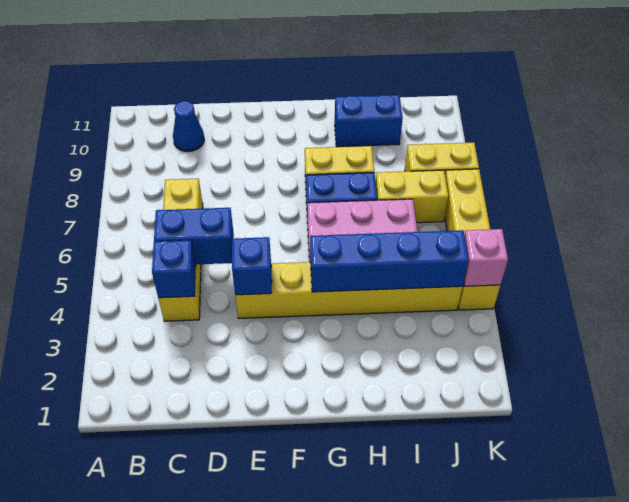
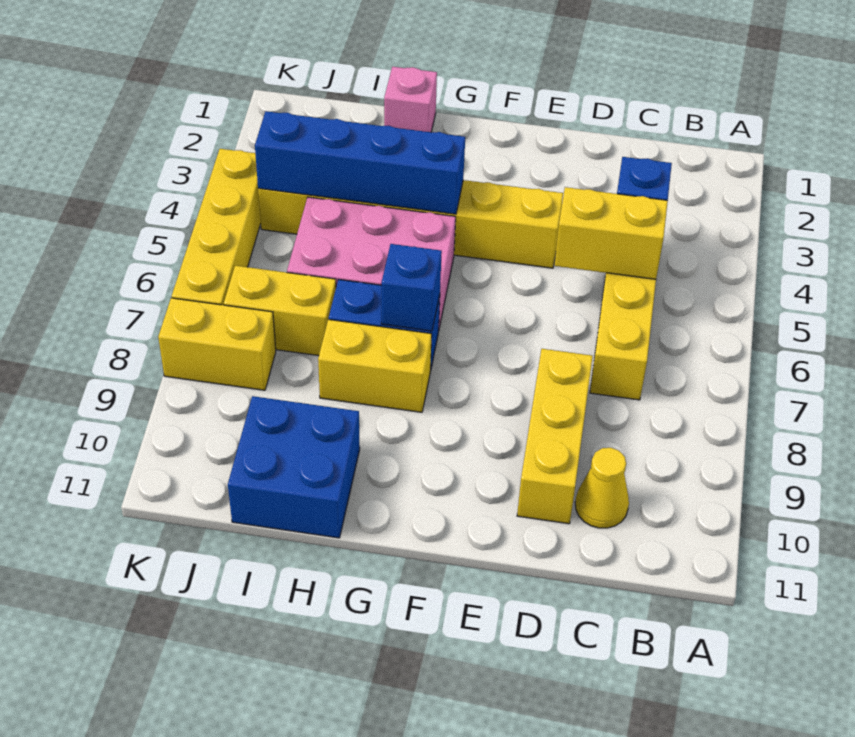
blue 1x2 brick [154,208,234,264] -> yellow 1x2 brick [554,187,668,279]
blue 1x1 cone [173,101,204,151] -> yellow 1x1 cone [575,448,629,528]
none -> yellow 1x3 brick [517,349,593,524]
blue 1x1 brick [232,237,272,295] -> blue 1x1 brick moved to [381,244,442,331]
blue 1x2 brick [335,95,403,147] -> blue 2x2 brick [228,396,360,538]
pink 1x1 brick [464,229,508,286] -> pink 1x1 brick moved to [384,67,437,132]

